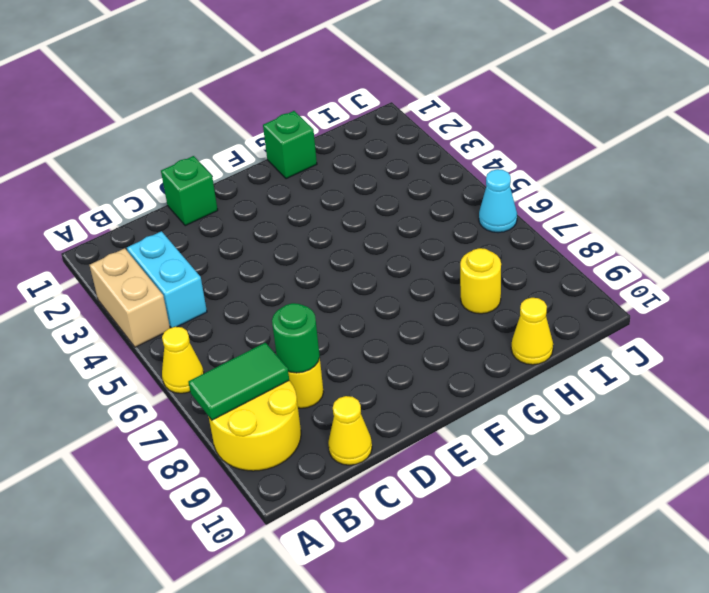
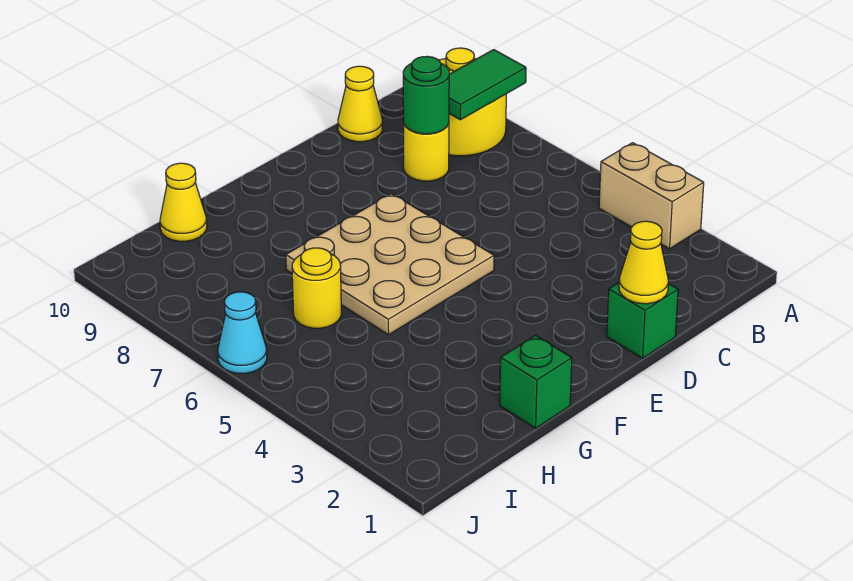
yellow 1x1 cone [162,327,204,393] -> yellow 1x1 cone moved to [619,221,668,304]
cyan 1x2 brick [127,231,207,328] -> none
none -> tan 3x3 plate [286,194,494,335]
yellow 1x1 round brick [460,248,501,314] -> yellow 1x1 round brick moved to [292,248,341,328]

